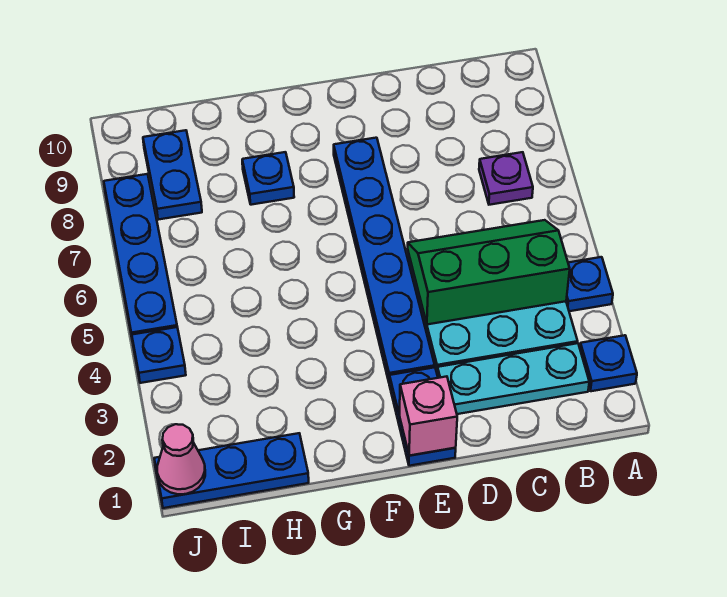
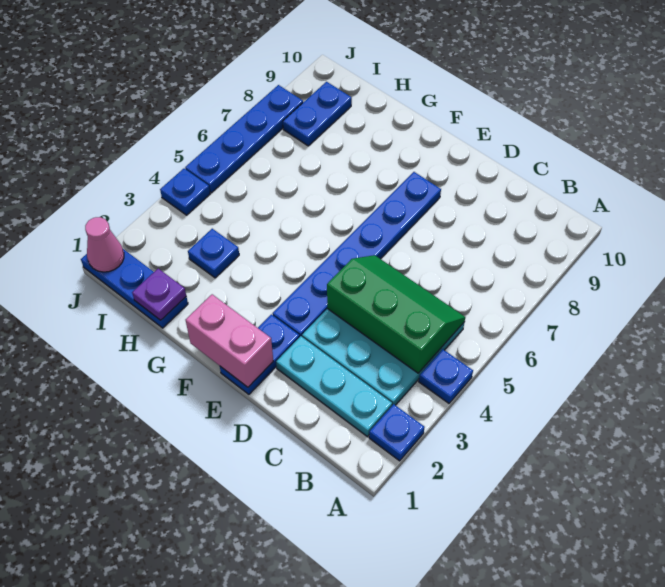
purple 1x1 plate [479,152,533,205] -> purple 1x1 plate moved to [132,269,186,320]
pink 1x1 brick [400,376,457,456] -> pink 1x2 brick [186,294,273,387]
blue 1x1 plate [242,152,294,205] -> blue 1x1 plate moved to [188,229,239,278]

